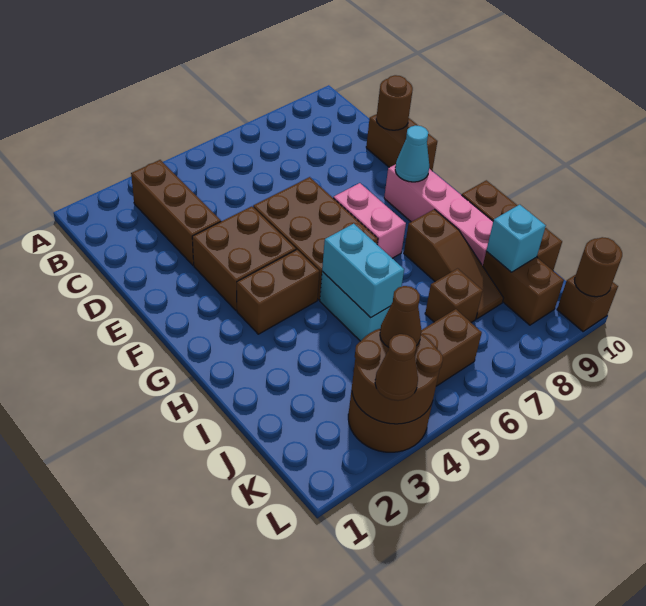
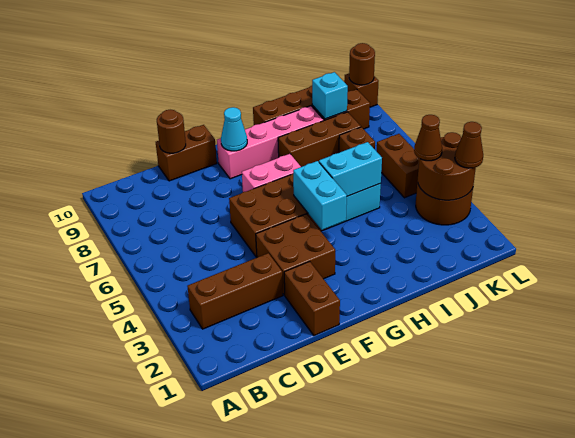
brown 1x2 brick [237,250,319,334] -> brown 1x2 brick moved to [284,261,340,336]
none -> cyan 1x2 brick [293,161,347,230]
brown 1x3 slope [404,209,503,319] -> brown 1x3 brick [278,112,361,167]

